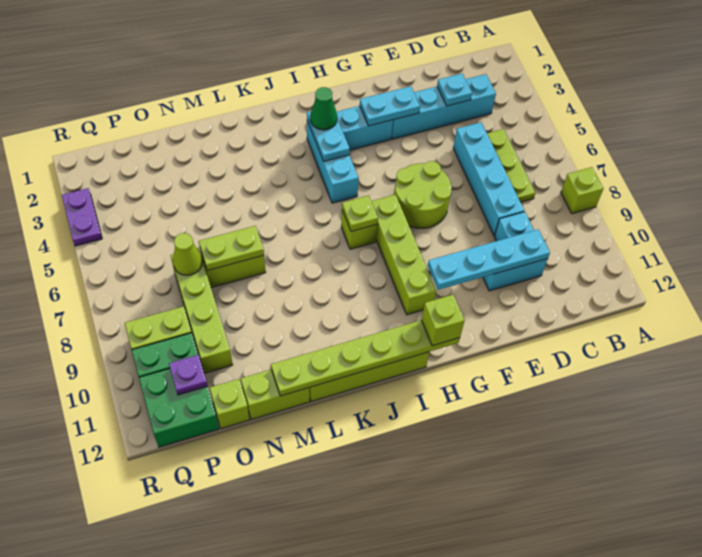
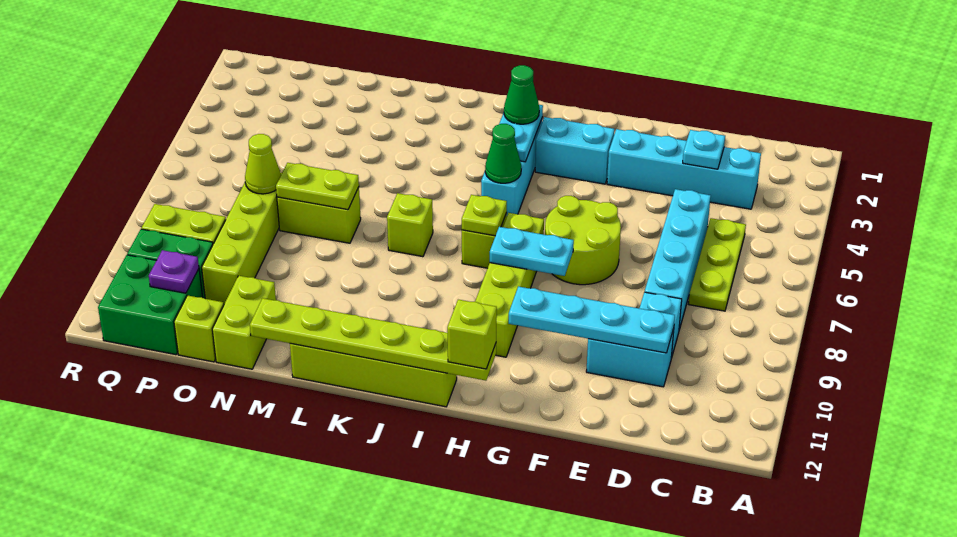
lime 1x1 brick [561,167,603,214] -> lime 1x1 brick moved to [387,193,433,257]
cyan 1x2 plate [360,86,420,126] -> cyan 1x2 plate moved to [490,227,574,276]
none -> green 1x1 cone [485,124,521,183]
lime 1x2 brick [241,370,310,420] -> lime 1x2 brick turned to [212,276,276,369]
purple 1x2 plate [62,188,102,246] -> none

